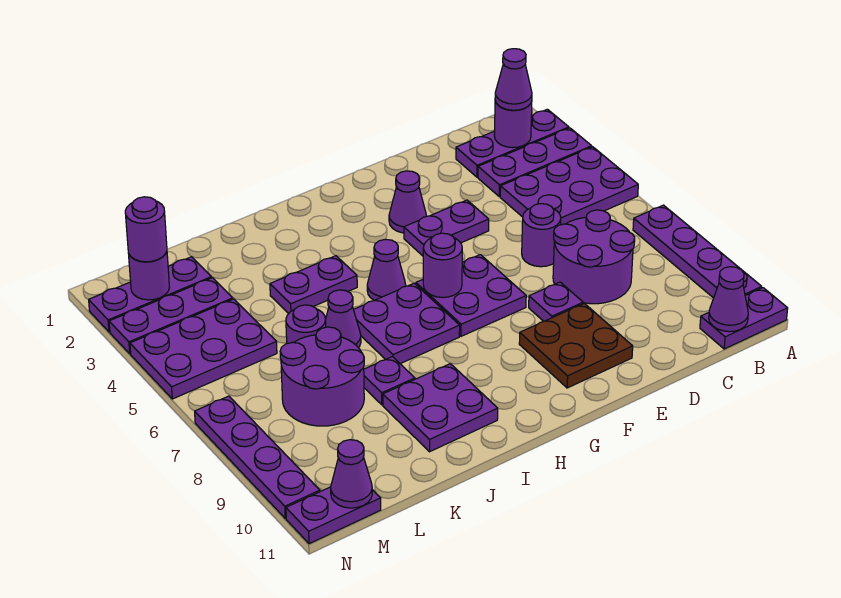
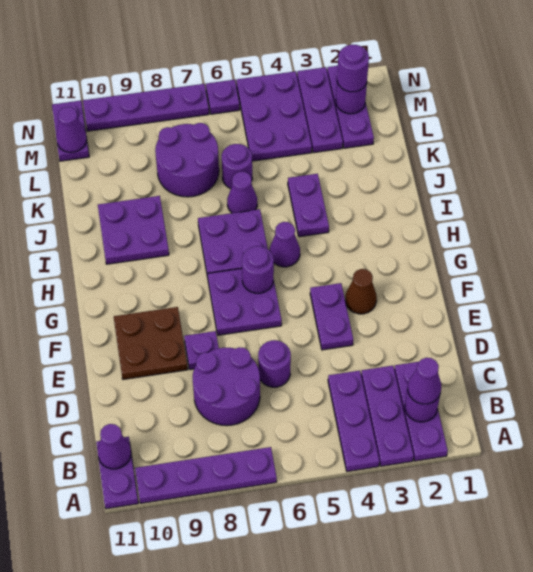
purple 2x3 plate [500,147,638,225] -> purple 1x3 plate [328,371,380,472]
purple 1x1 cone [389,171,426,233] -> brown 1x1 cone [345,269,377,314]
purple 1x1 plate [364,357,415,405] -> purple 1x1 plate moved to [206,80,240,114]

